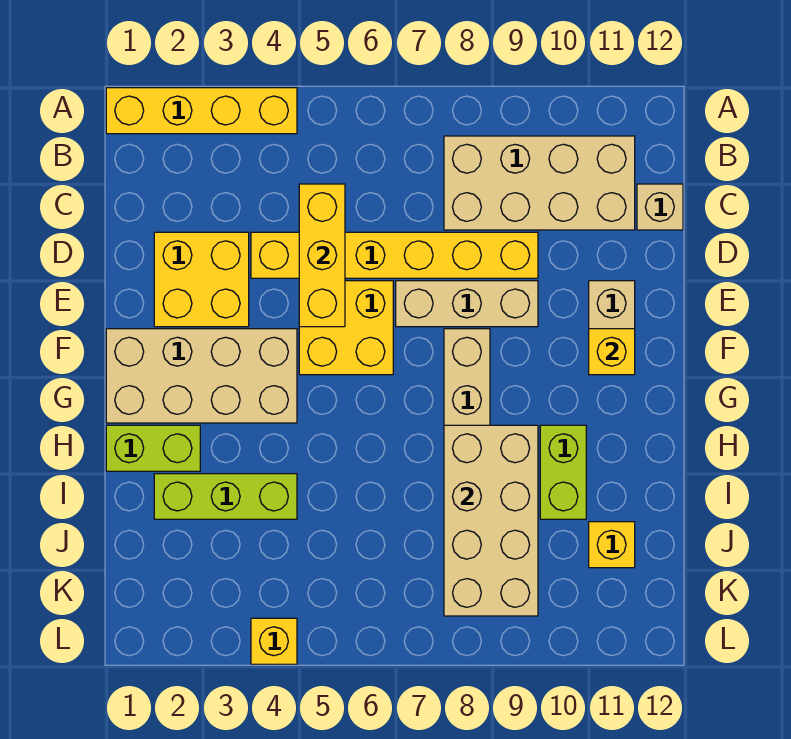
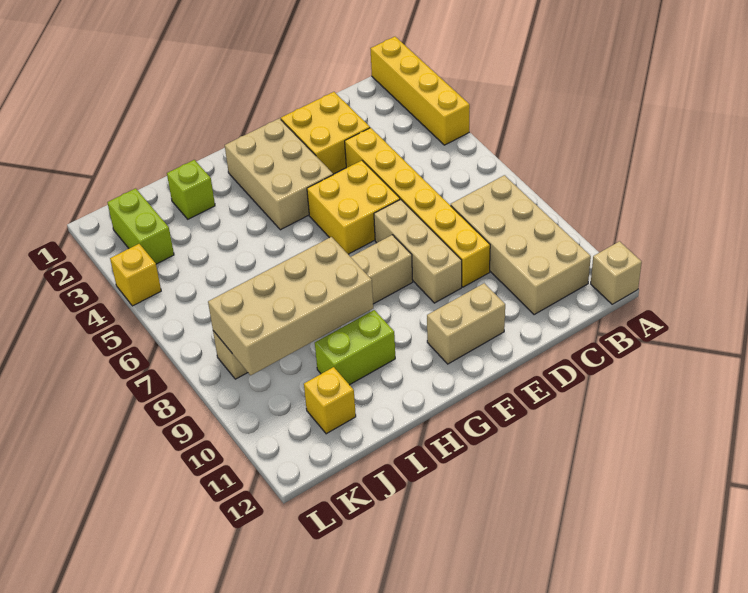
yellow 1x3 brick [299,184,345,327] -> none
tan 1x1 brick [637,184,683,230] -> tan 1x1 brick moved to [591,241,642,304]
tan 2x4 brick [106,329,297,423] -> tan 2x3 brick [225,118,333,230]
yellow 1x1 brick [589,329,635,375] -> none
lime 1x2 brick [106,425,200,471] -> lime 1x2 brick moved to [107,188,174,264]
lime 1x3 brick [154,474,297,519] -> lime 1x1 brick [167,160,215,219]

